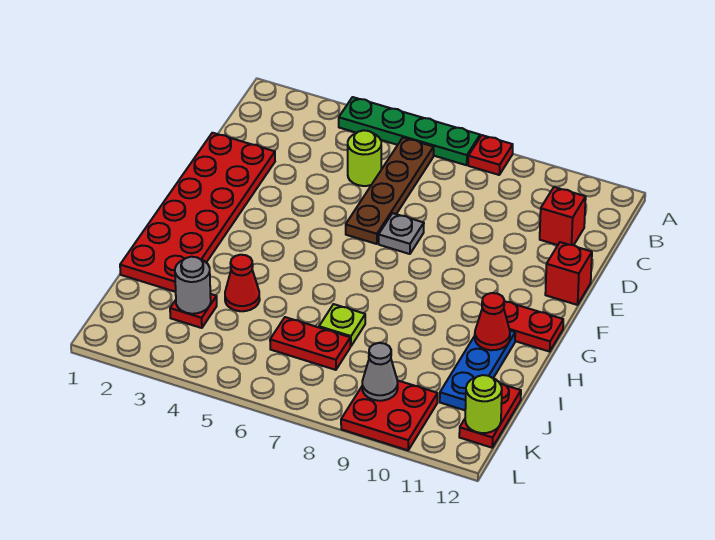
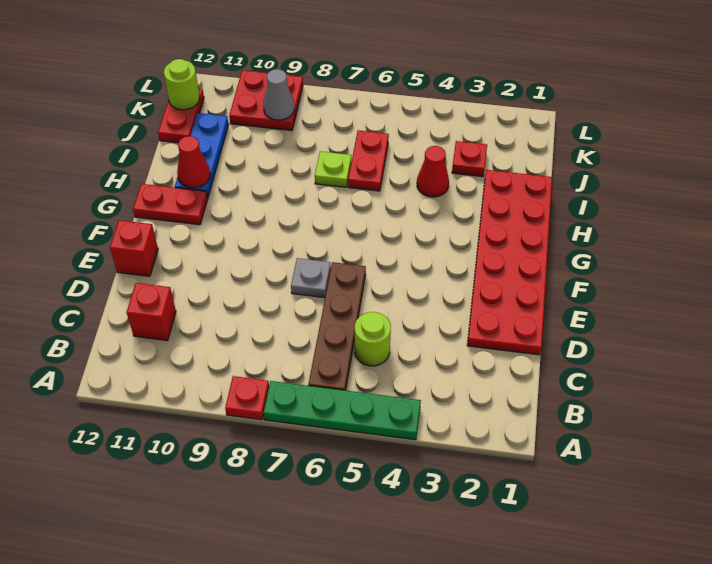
grey 1x1 round brick [175,257,211,314] -> none
red 1x2 plate [270,317,350,370] -> red 1x2 plate turned to [348,130,389,191]

